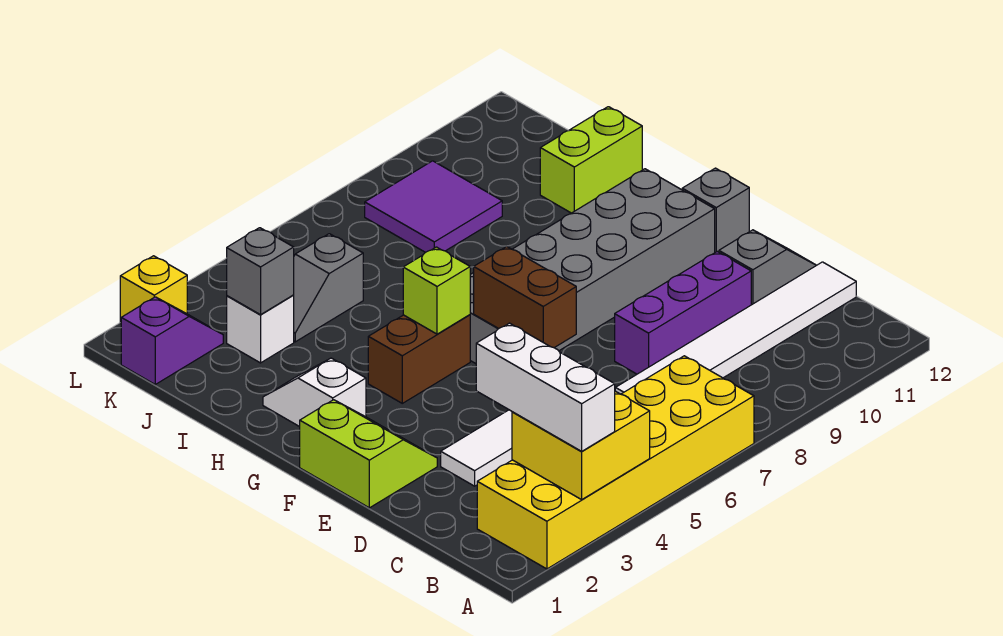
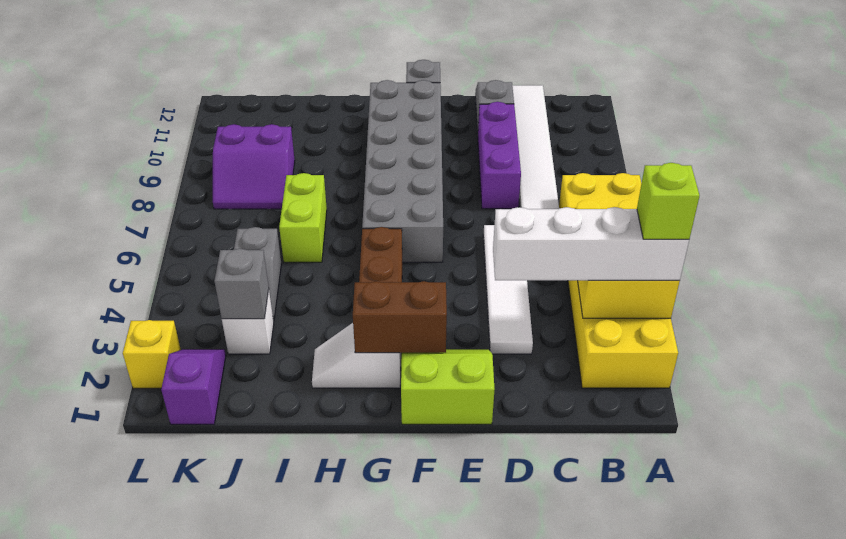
white 1x3 brick [476,323,615,451] -> white 1x4 brick [493,207,689,281]
brown 1x2 brick [474,247,576,348] -> brown 1x2 brick moved to [353,281,447,353]
lime 1x1 brick [403,247,470,334] -> lime 1x1 brick moved to [637,163,699,239]
lime 1x2 brick [540,107,642,213] -> lime 1x2 brick moved to [279,173,327,262]
purple 2x2 tile [365,161,502,253] -> purple 2x2 slope [213,124,295,209]

